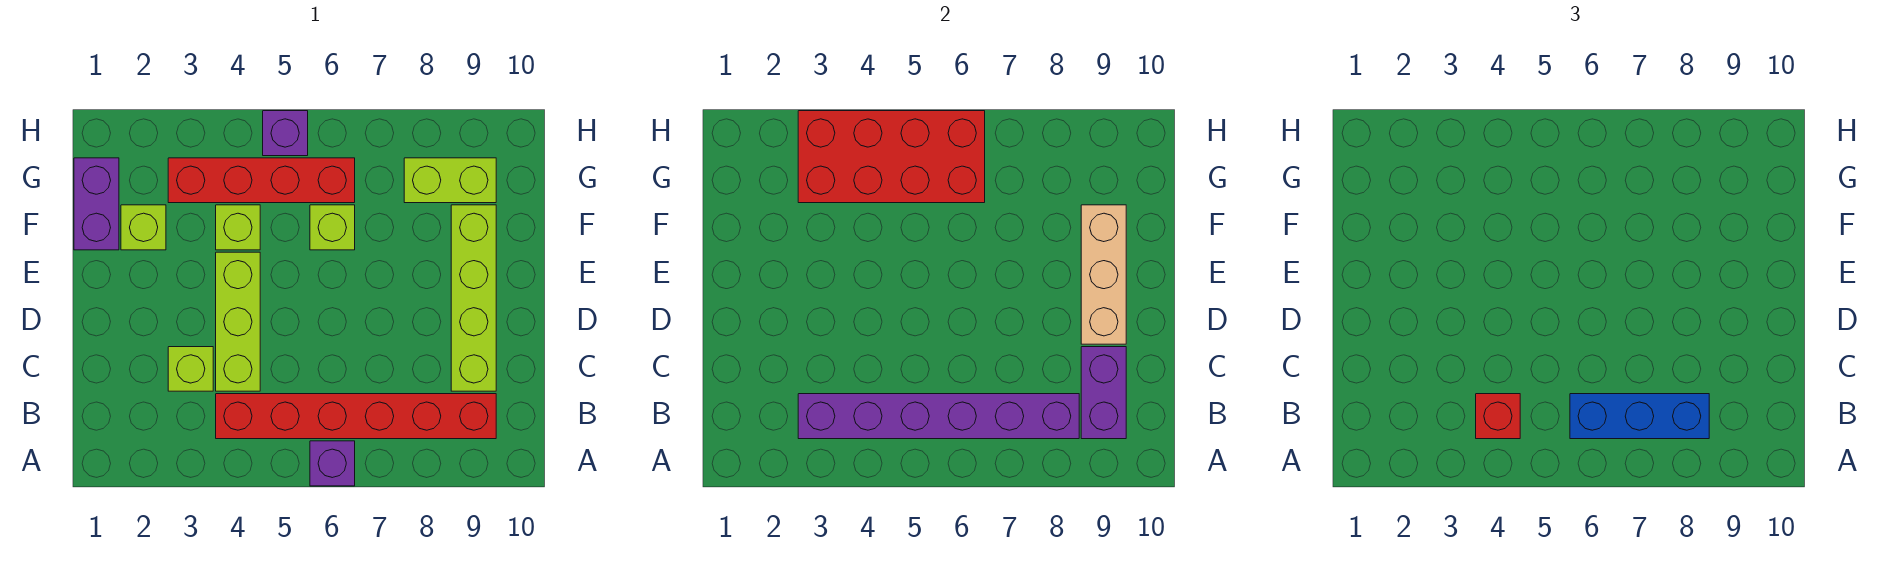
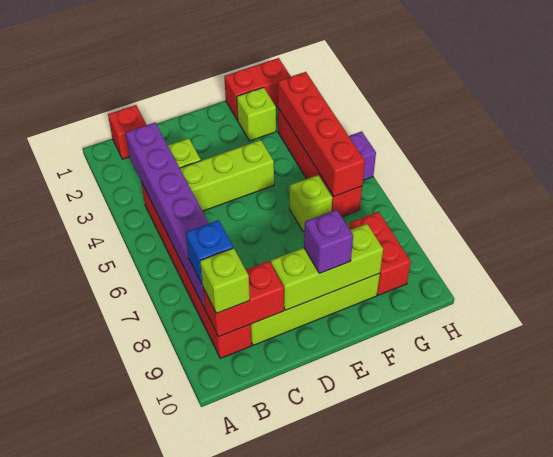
purple 1x1 brick [310,441,355,486] -> purple 1x1 brick moved to [304,210,353,273]
red 1x1 brick [1476,394,1520,439] -> red 1x1 brick moved to [108,105,146,159]
blue 1x3 brick [1570,394,1709,439] -> blue 1x1 brick [186,220,233,284]
purple 1x2 brick [1081,347,1126,439] -> red 1x2 brick [203,261,284,337]
tan 1x3 brick [1081,205,1126,344] -> lime 1x3 brick [271,224,383,310]
purple 1x2 brick [74,158,119,250] -> red 1x2 brick [224,58,291,120]
lime 1x1 brick [216,205,260,250] -> lime 1x1 brick moved to [200,248,250,313]
red 2x4 brick [798,111,985,203] -> red 1x4 brick [278,72,365,196]
lime 1x2 brick [404,158,496,203] -> red 1x2 brick [349,212,411,295]

